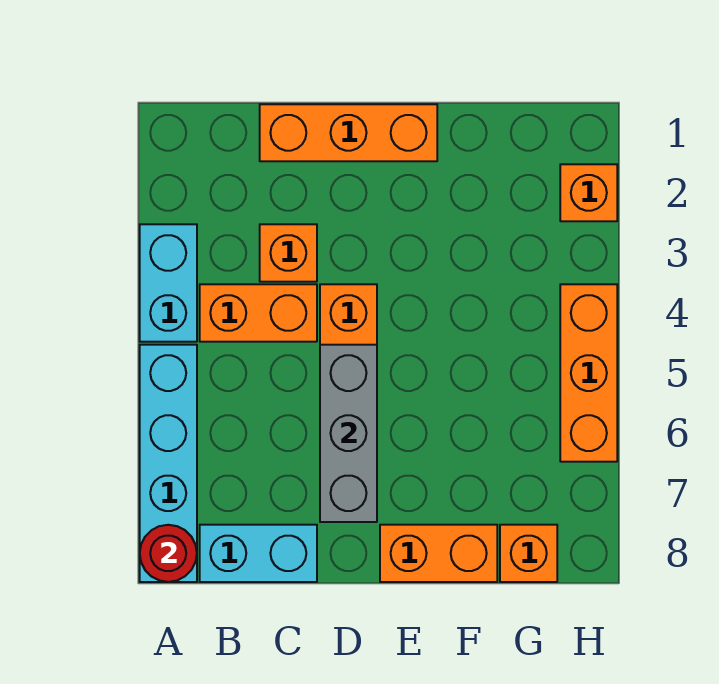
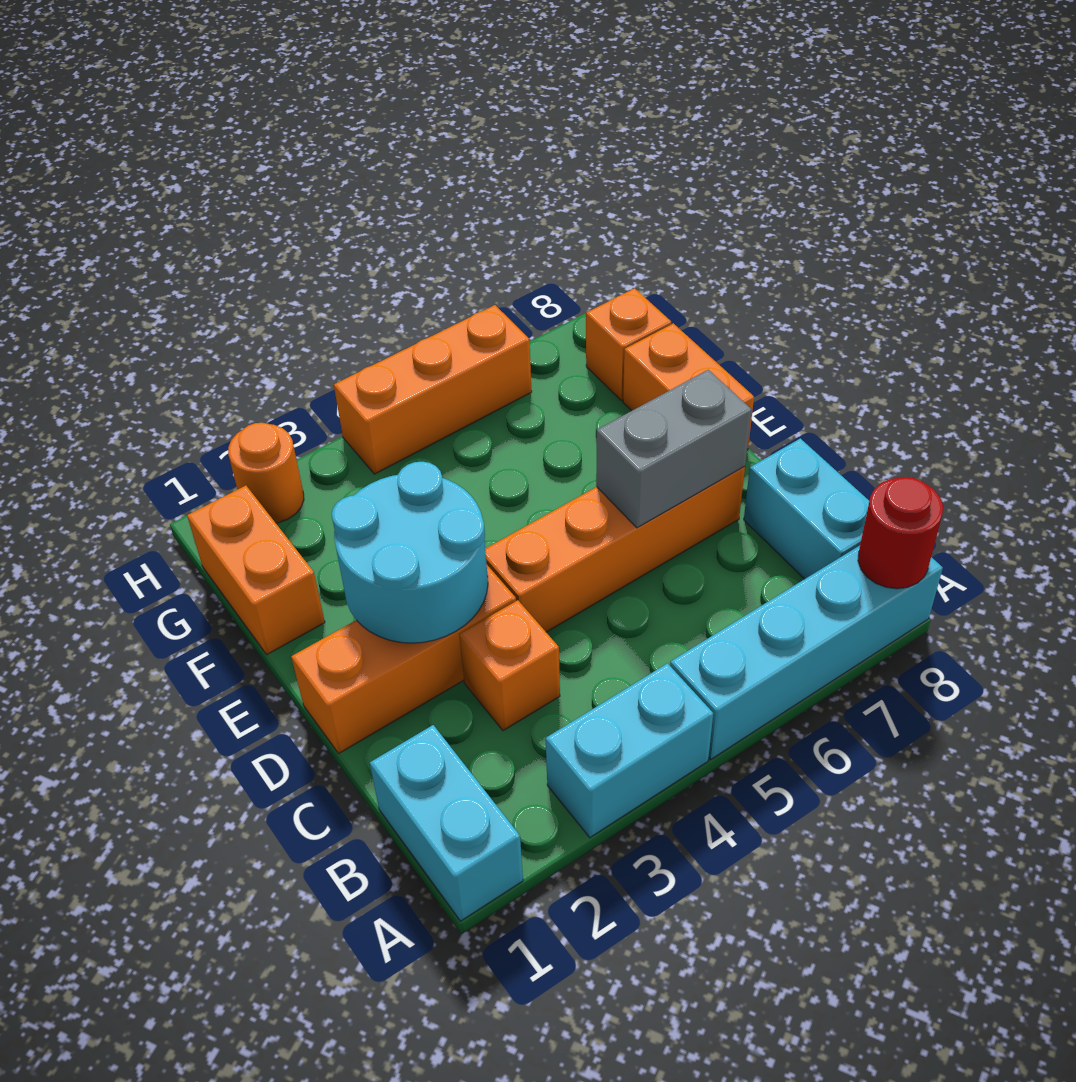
none -> cyan 1x2 brick [370,725,523,921]
orange 1x2 brick [200,284,317,342] -> orange 1x2 brick moved to [187,486,325,654]
orange 1x3 brick [260,104,437,161] -> orange 1x3 brick turned to [291,565,516,753]
none -> cyan 2x2 round brick [332,462,488,643]
grey 1x3 brick [320,345,377,522] -> grey 1x2 brick [596,370,752,528]
orange 1x1 brick [560,164,617,221] -> orange 1x1 round brick [228,423,304,523]

